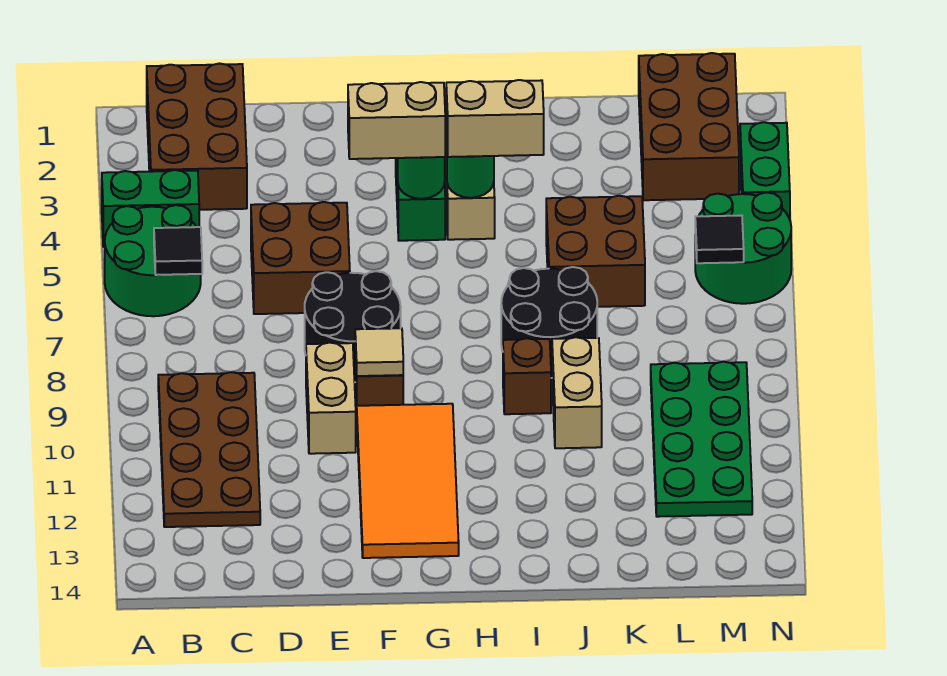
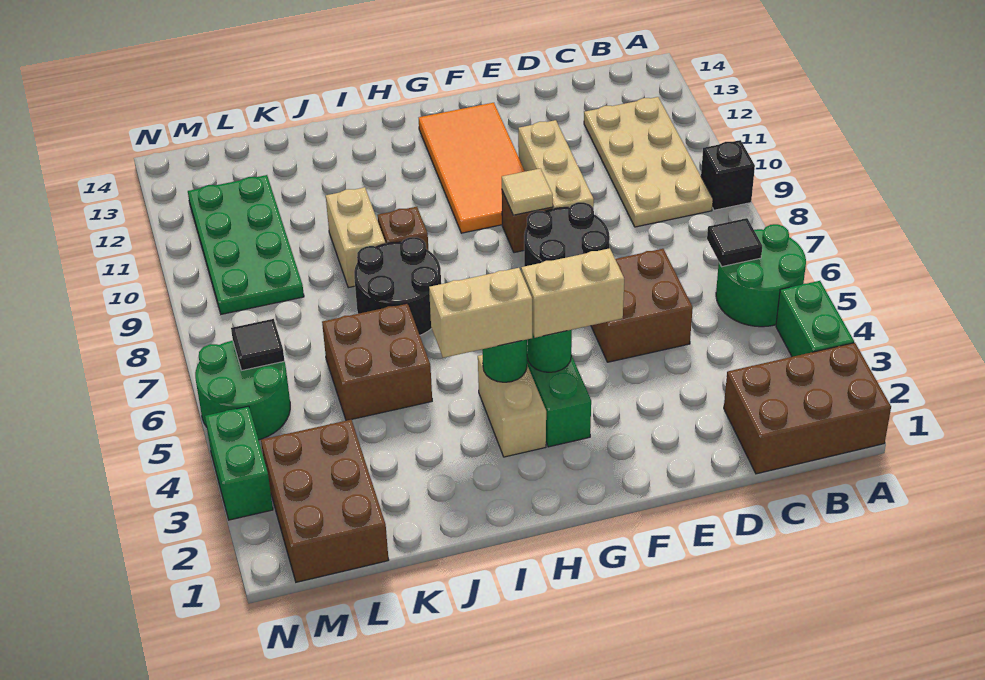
green 1x2 brick [102,170,199,247] -> green 1x2 brick turned to [776,281,854,357]
none -> black 1x1 brick [701,140,755,210]
brown 2x3 brick [147,64,247,210] -> brown 2x3 brick turned to [724,343,891,474]
brown 2x4 plate [158,372,260,527] -> tan 2x4 plate [584,97,713,227]
tan 1x2 brick [306,343,356,454] -> tan 1x3 brick [518,120,594,209]

